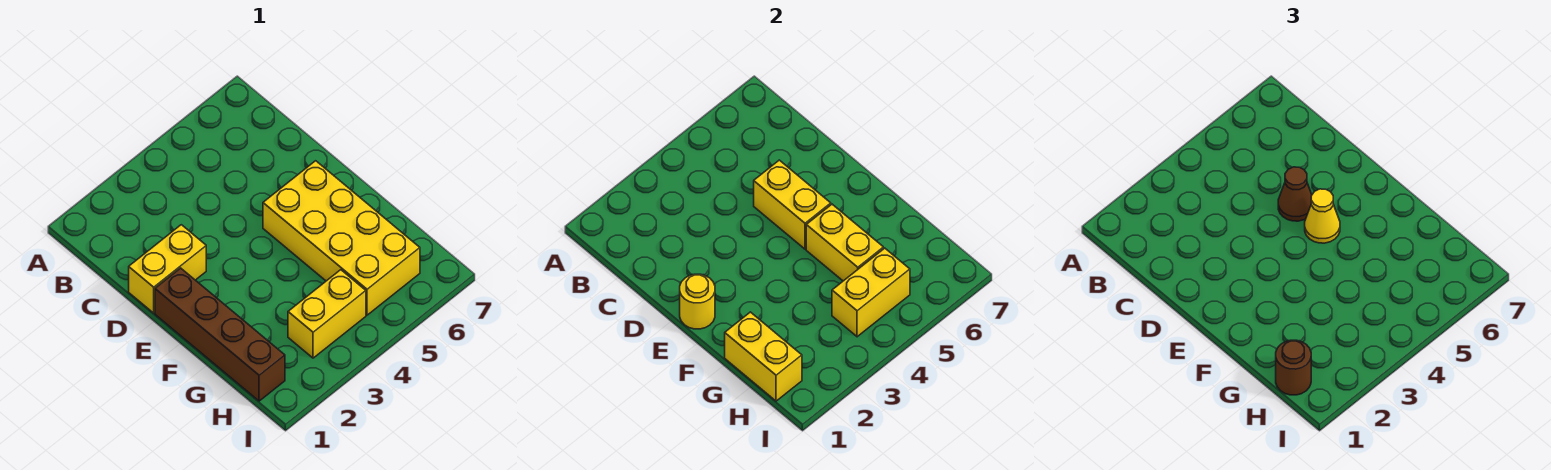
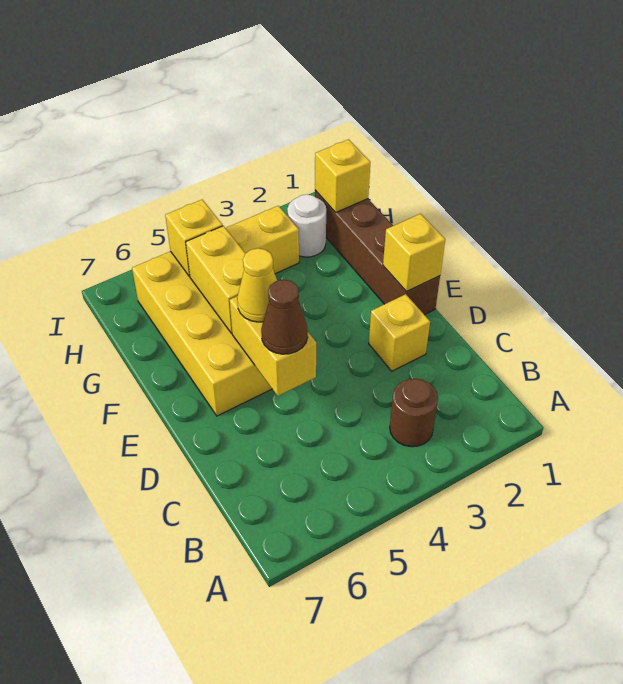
yellow 1x2 brick [129,225,206,313] -> yellow 1x1 brick [369,294,430,371]
yellow 1x1 round brick [680,274,715,329] -> yellow 1x1 brick [383,214,445,292]
yellow 1x2 brick [725,312,802,401] -> yellow 1x1 brick [315,139,370,213]
brown 1x1 round brick [1276,340,1311,395] -> brown 1x1 round brick moved to [390,379,438,447]
none -> white 1x1 round brick [287,194,326,257]
yellow 1x2 brick [832,248,910,337] -> yellow 1x1 brick [165,200,222,276]

